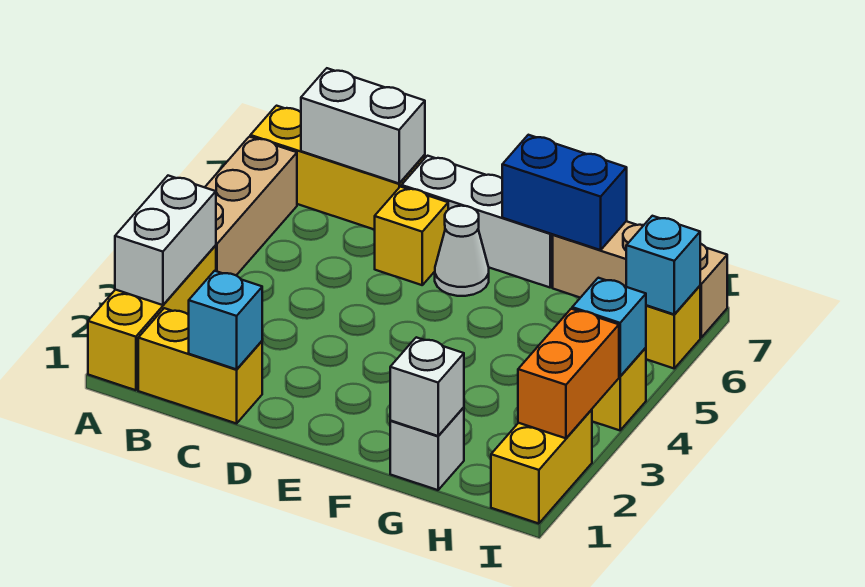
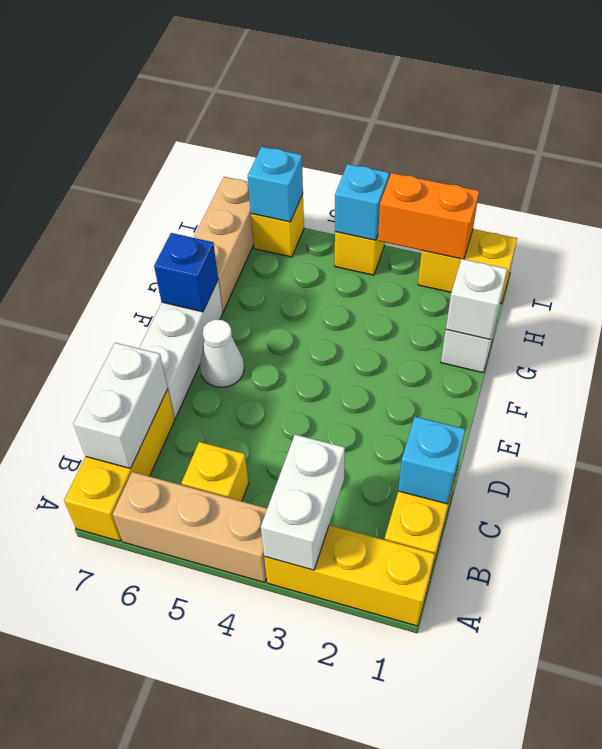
white 1x2 brick [115,176,216,305] -> white 1x2 brick turned to [261,434,345,570]
yellow 1x1 brick [375,187,448,285] -> yellow 1x1 brick moved to [182,442,249,501]
blue 1x2 brick [502,135,627,250] -> blue 1x1 brick [154,233,218,312]

